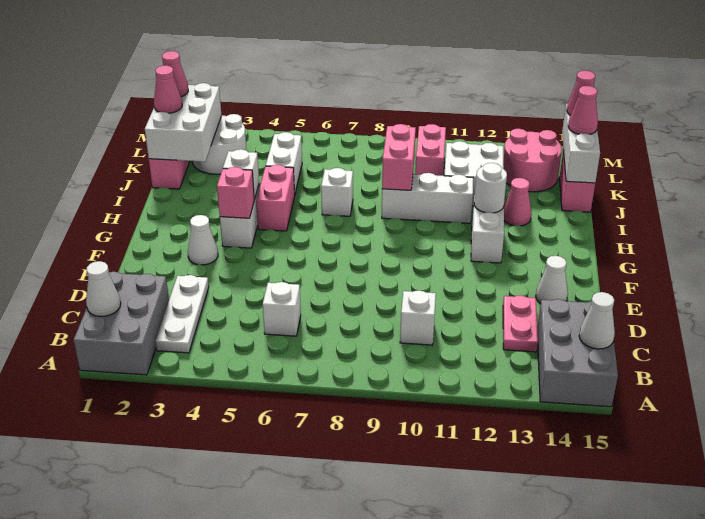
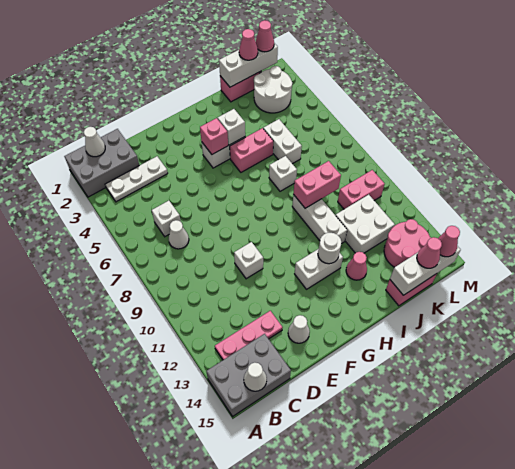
white 1x1 brick [400,290,436,345] -> white 1x1 brick moved to [234,242,263,279]
pink 1x2 plate [503,295,538,352] -> pink 1x3 plate [215,311,283,360]
white 1x1 cone [188,215,218,265] -> white 1x1 cone moved to [169,220,189,249]
white 2x3 brick [145,83,221,162] -> white 1x3 brick [219,43,278,87]
white 1x2 brick [266,132,302,193] -> white 1x2 brick turned to [263,119,302,164]

